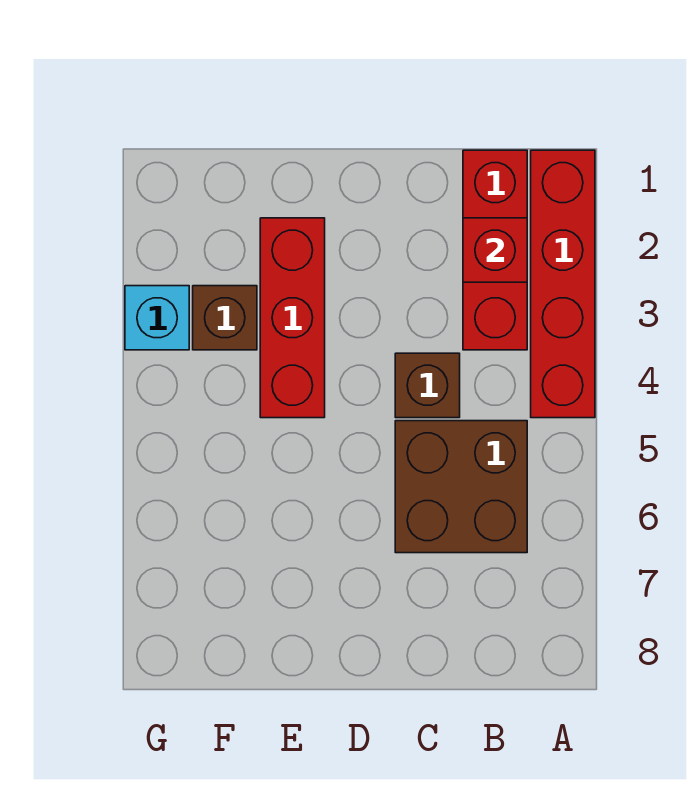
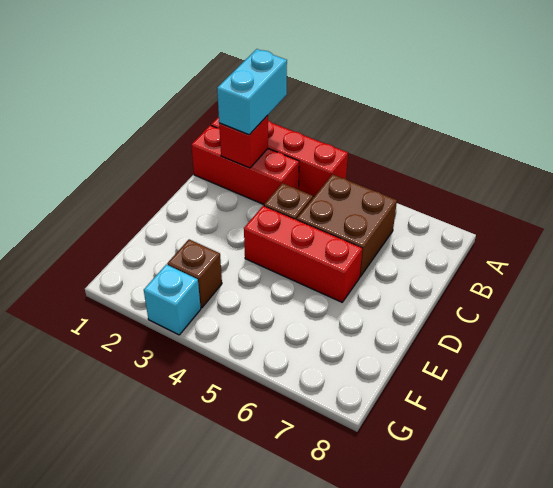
none -> cyan 1x2 brick [217,49,287,135]
red 1x3 brick [260,218,325,418] -> red 1x3 brick moved to [244,206,362,302]

